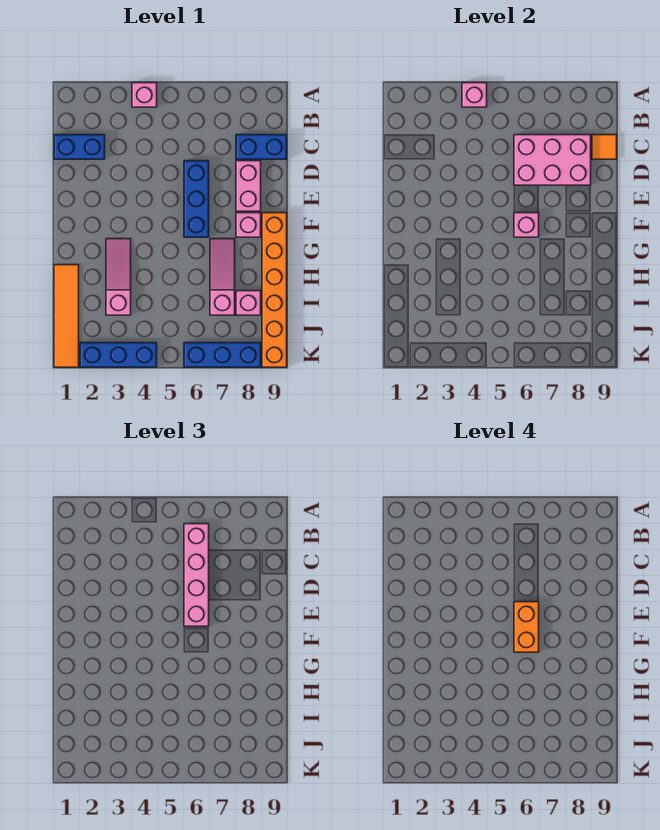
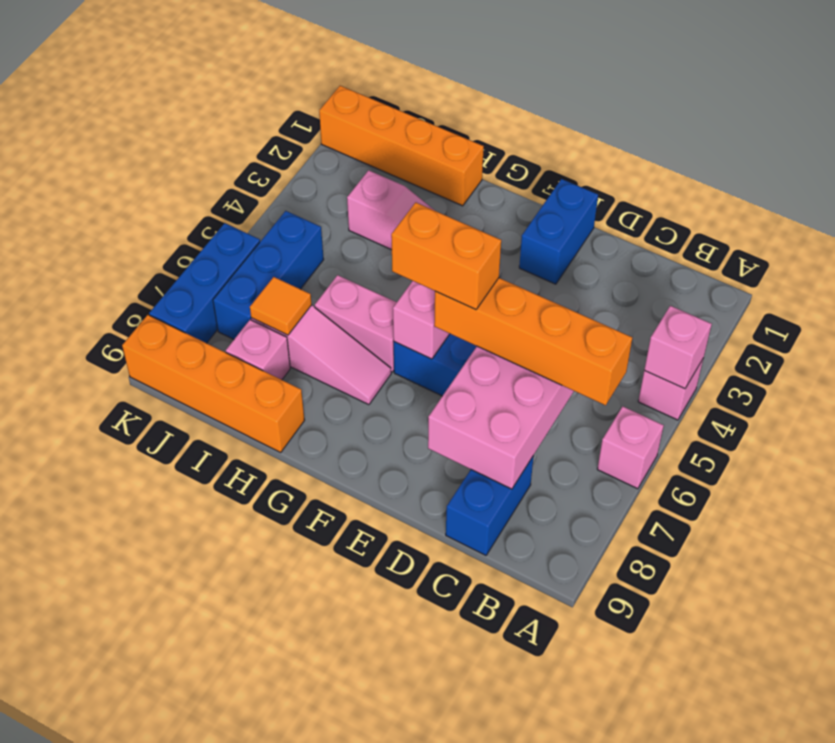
pink 1x4 brick [184,524,209,626] -> orange 1x4 brick [434,278,632,405]
blue 1x2 brick [54,135,105,159] -> blue 1x2 brick moved to [519,179,598,284]
orange 1x1 tile [592,135,617,159] -> orange 1x1 tile moved to [250,277,312,335]
pink 1x2 brick [236,161,261,211] -> pink 1x2 brick moved to [315,275,397,372]
pink 1x1 brick [236,213,261,237] -> pink 1x1 brick moved to [597,406,664,489]
orange 1x6 brick [262,213,287,367] -> orange 1x4 brick [122,315,305,452]
orange 1x4 tile [54,265,79,367] -> orange 1x4 brick [319,86,484,206]
blue 1x3 brick [80,343,157,367] -> blue 1x3 brick moved to [213,211,324,339]

